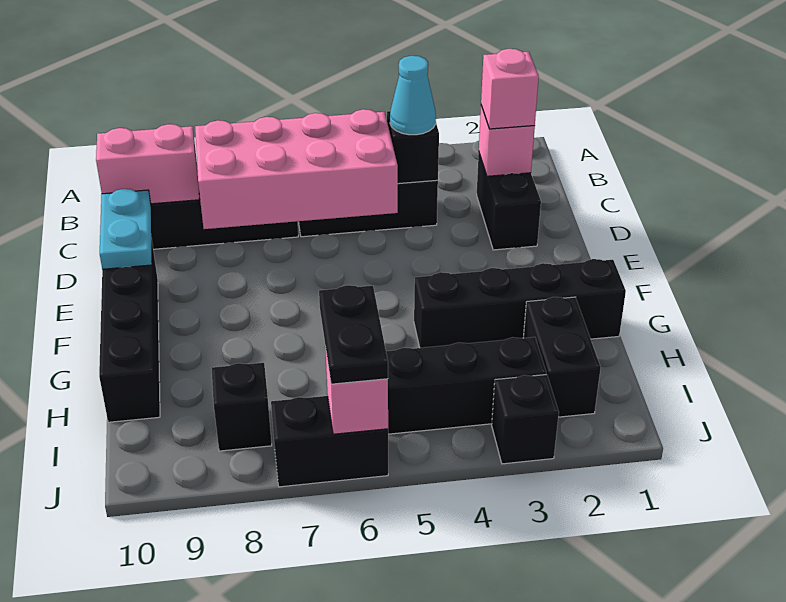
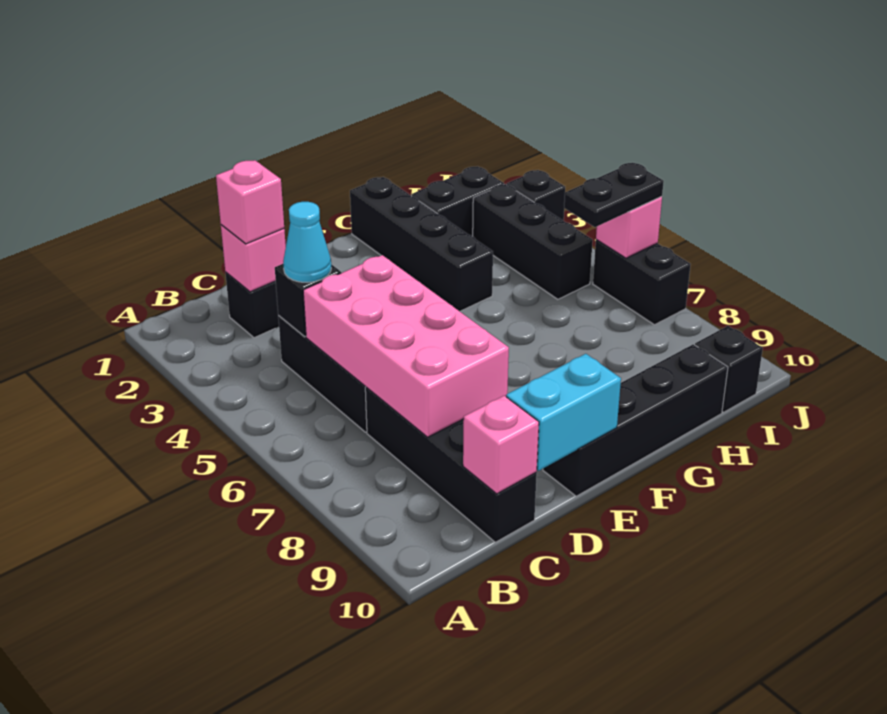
pink 1x2 brick [96,124,199,204] -> pink 1x1 brick [463,396,539,494]
cyan 1x2 plate [100,189,152,269] -> cyan 1x2 brick [506,354,621,470]
black 1x1 brick [212,363,272,451] -> black 1x1 brick moved to [695,326,763,412]

